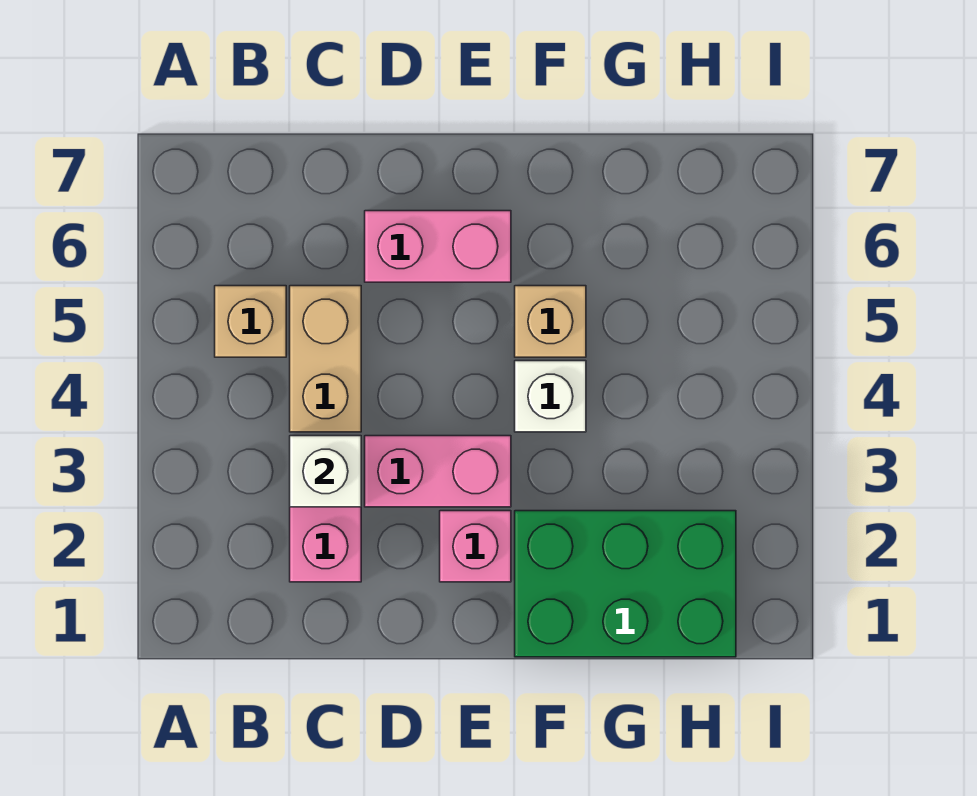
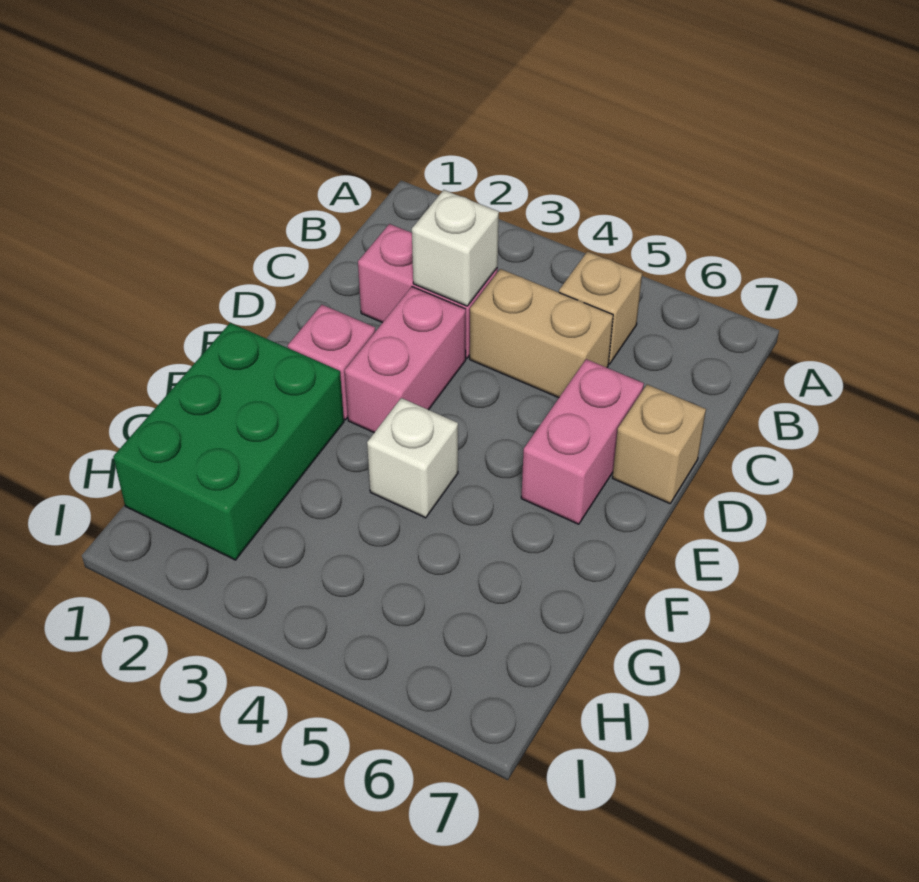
tan 1x1 brick [515,286,586,357] -> tan 1x1 brick moved to [613,385,706,503]

